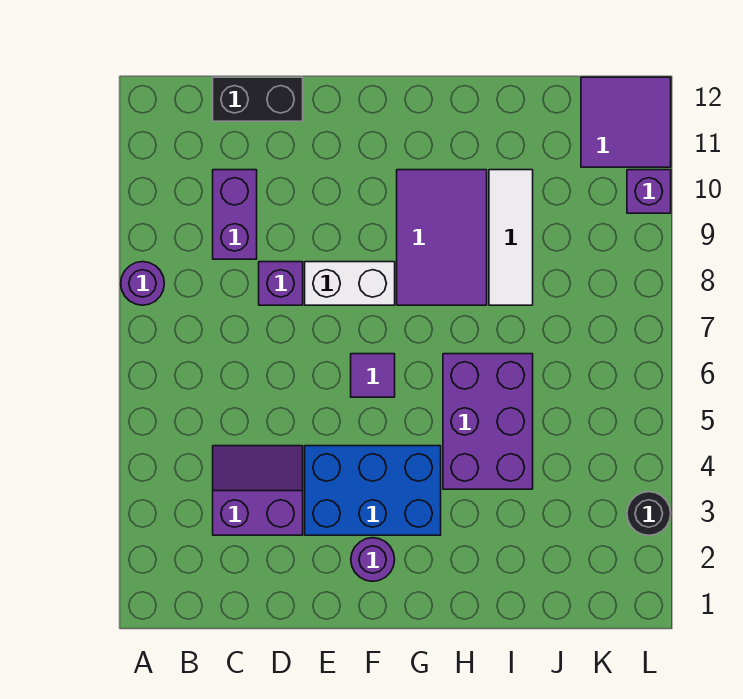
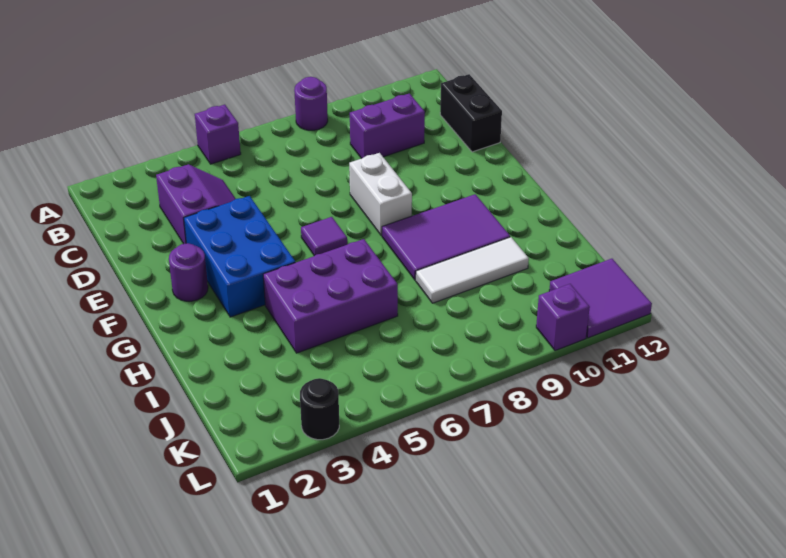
purple 1x1 brick [259,262,303,305] -> purple 1x1 brick moved to [195,105,241,164]

